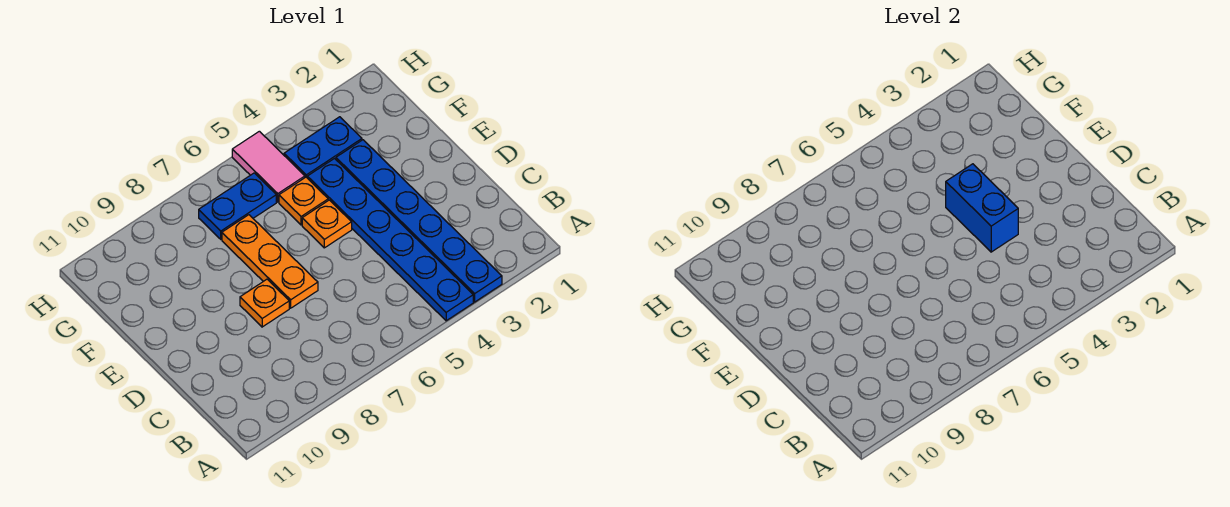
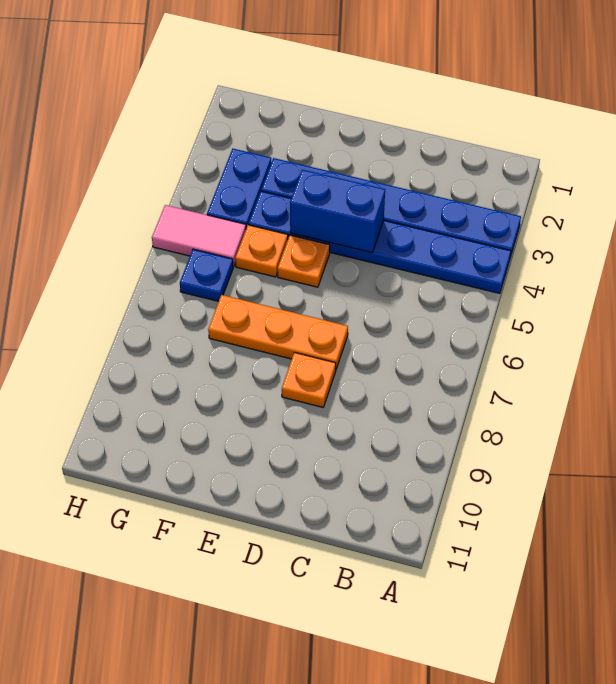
blue 1x2 plate [199,173,276,239] -> blue 1x1 plate [180,249,233,301]

